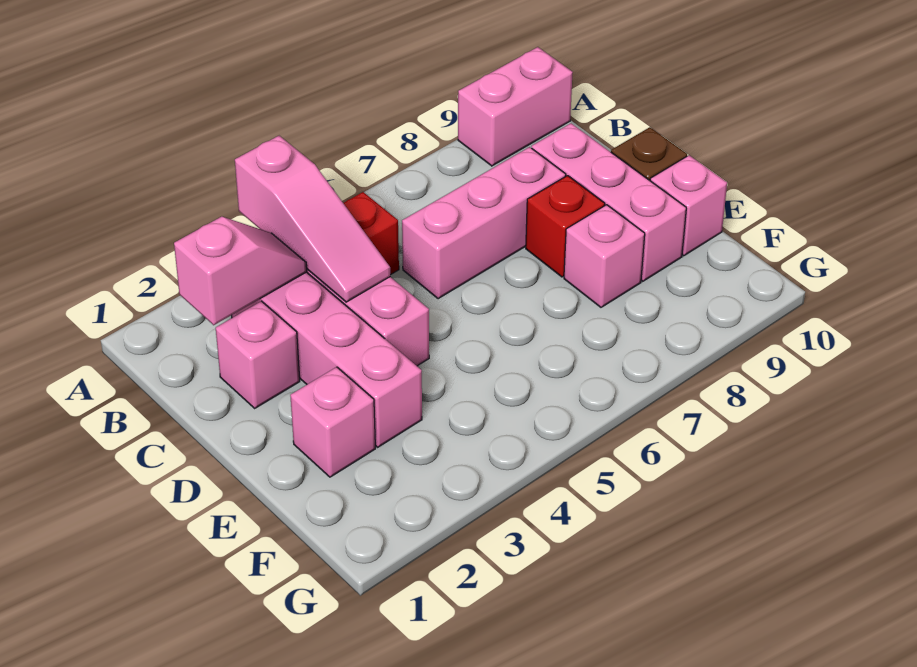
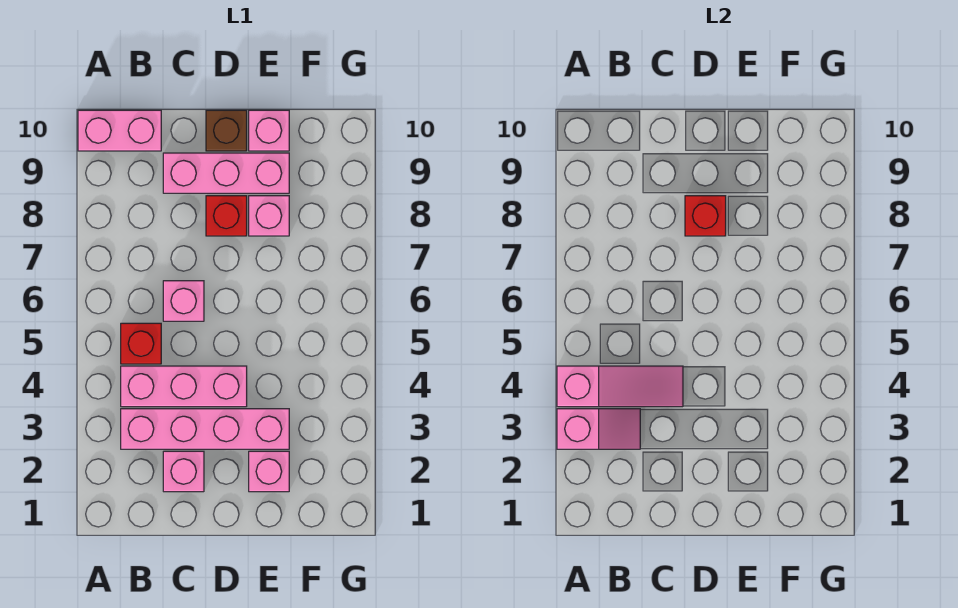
pink 1x2 brick [458,47,573,166] -> pink 1x2 brick turned to [78,110,161,151]
pink 1x2 slope [174,217,307,325] -> pink 1x2 slope turned to [557,409,640,449]
pink 1x3 brick [402,147,566,299] -> pink 1x1 brick [163,281,204,321]
none -> red 1x1 brick [685,196,726,236]

